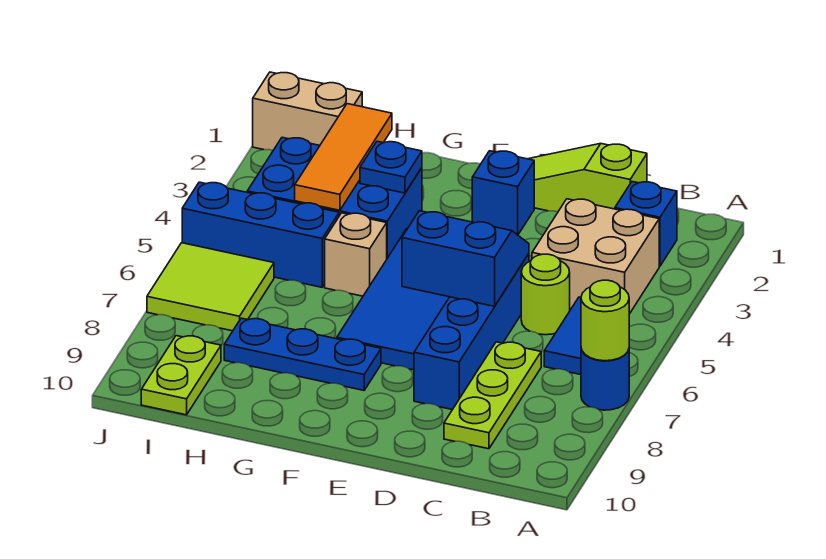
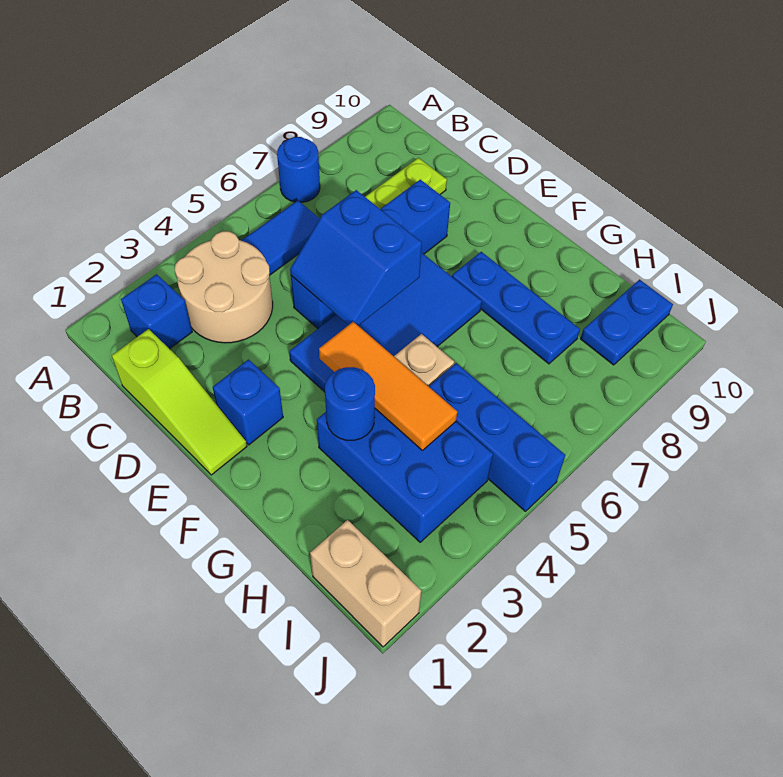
lime 1x1 round brick [581,280,629,361] -> none
tan 2x2 brick [532,199,659,314] -> tan 2x2 round brick [175,231,273,343]
lime 1x1 round brick [521,254,570,335] -> none
blue 1x1 plate [360,141,422,193] -> blue 1x1 round brick [325,367,375,440]
orange 1x3 tile [295,104,392,210] -> orange 1x3 tile turned to [319,322,457,450]
lime 2x2 tile [147,243,274,331] -> none
lime 1x2 plate [141,336,221,415] -> blue 1x2 plate [580,280,673,365]

